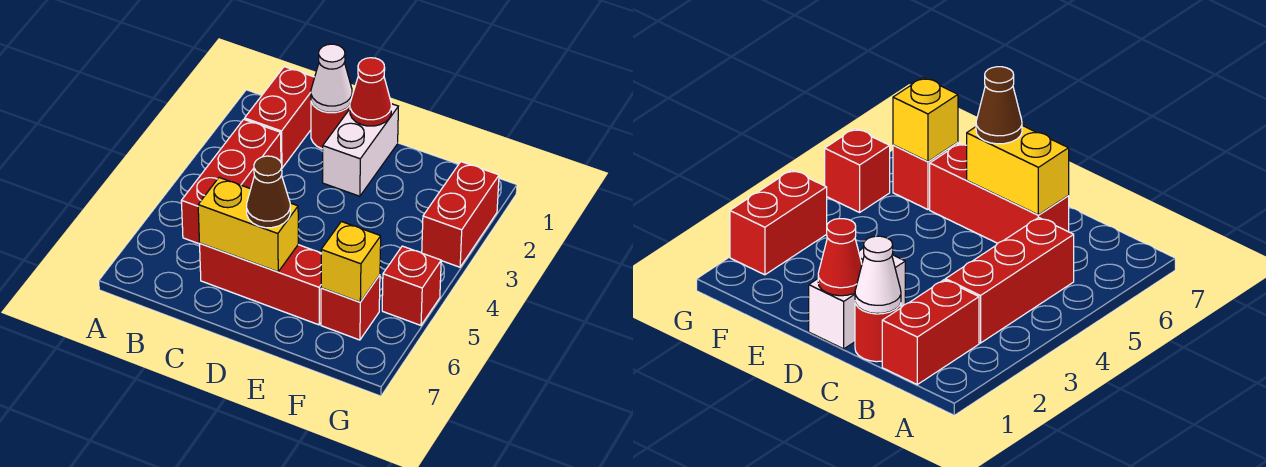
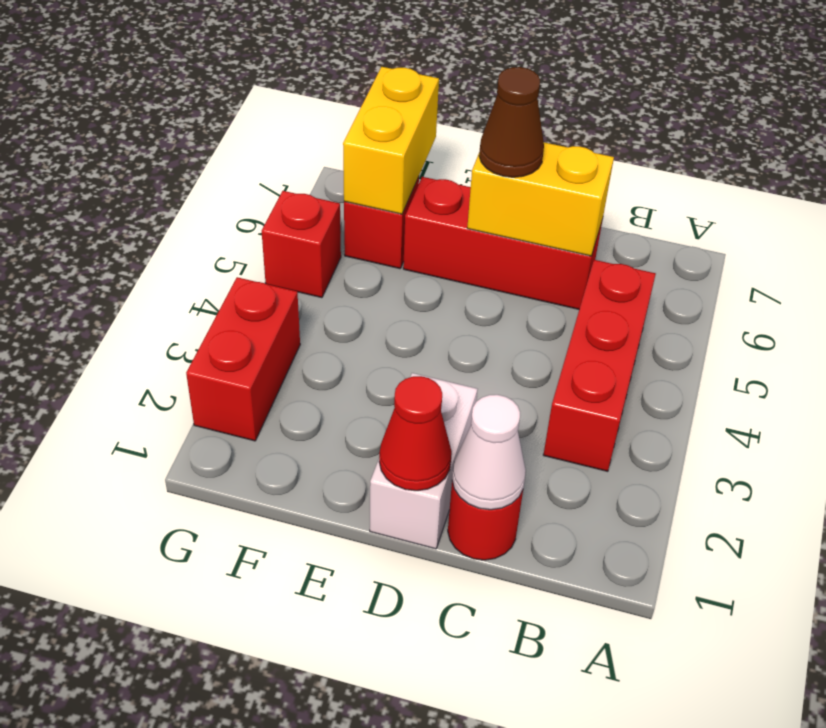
red 1x2 brick [245,67,315,168] -> none
yellow 1x1 brick [321,222,381,302] -> yellow 1x2 brick [343,67,439,214]

